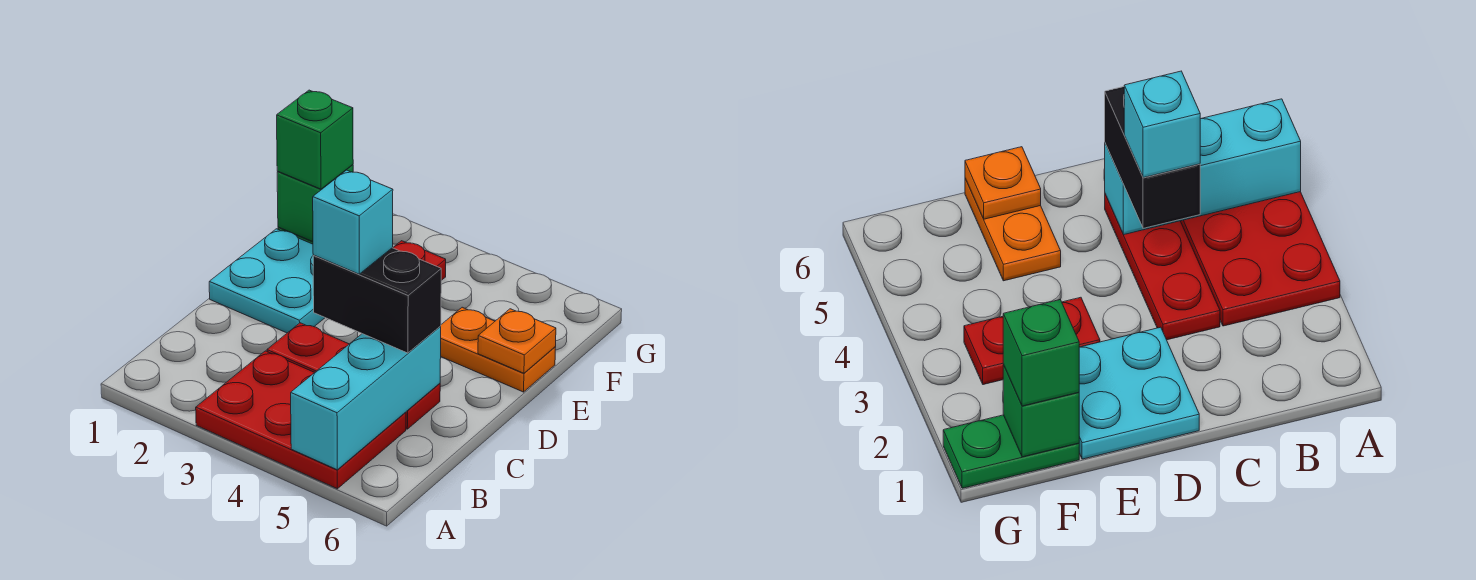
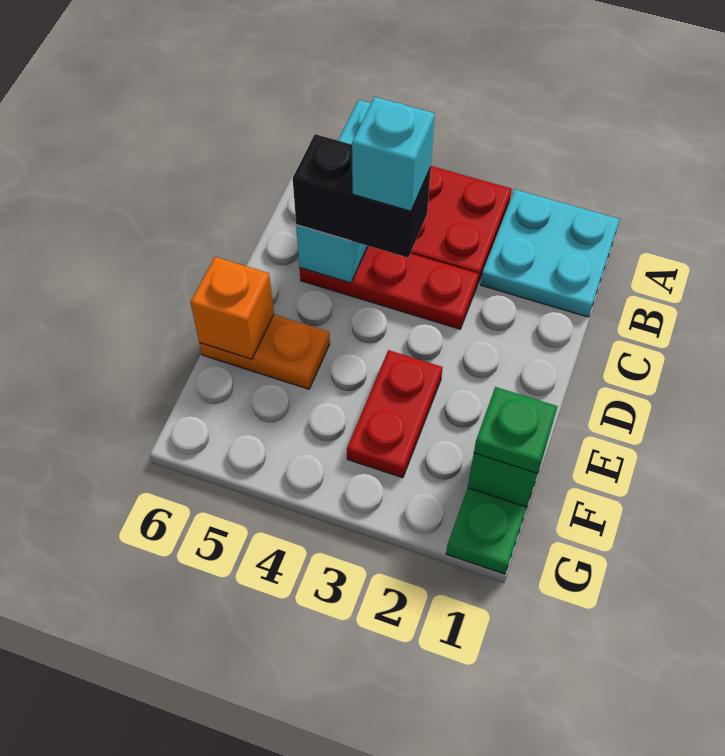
cyan 2x2 plate [209,229,325,333] -> cyan 2x2 plate moved to [481,190,620,317]
orange 1x1 plate [478,309,556,373] -> orange 1x1 brick [191,257,274,359]
green 1x1 brick [277,90,353,189] -> green 1x1 plate [474,387,558,473]

